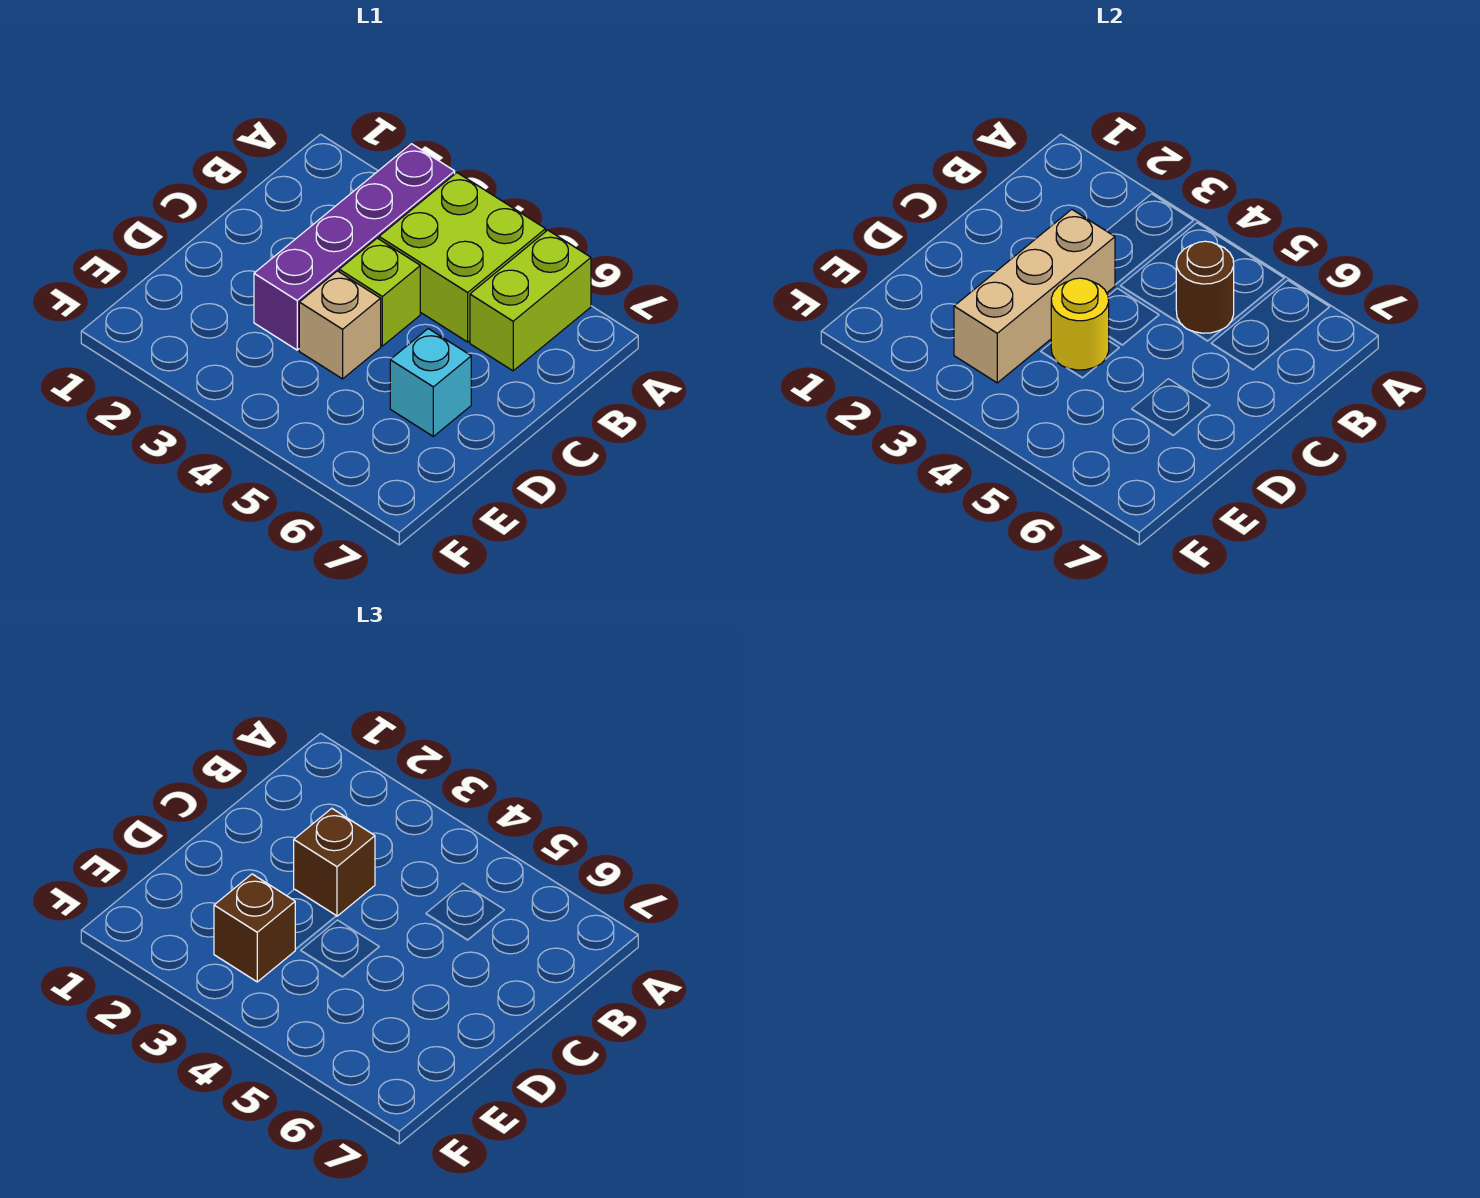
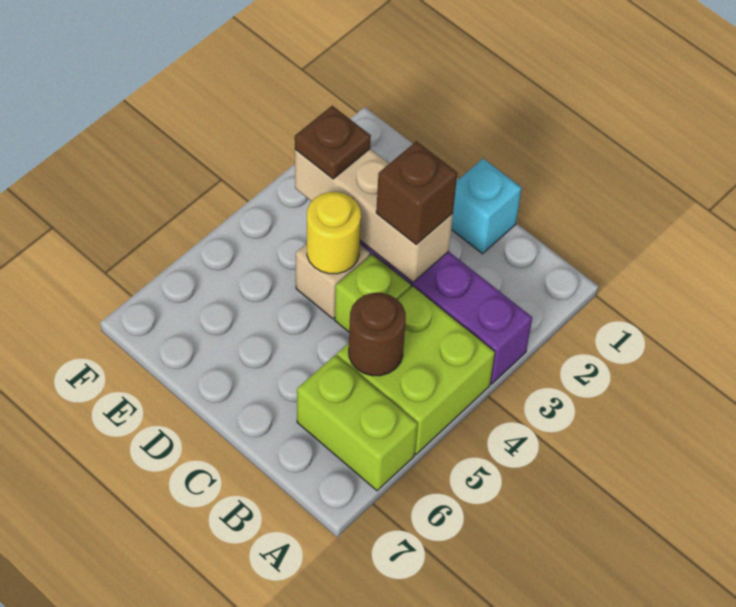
cyan 1x1 brick [390,329,471,436] -> cyan 1x1 brick moved to [451,159,522,254]
brown 1x1 brick [214,874,295,982] -> brown 1x1 plate [295,106,371,179]

